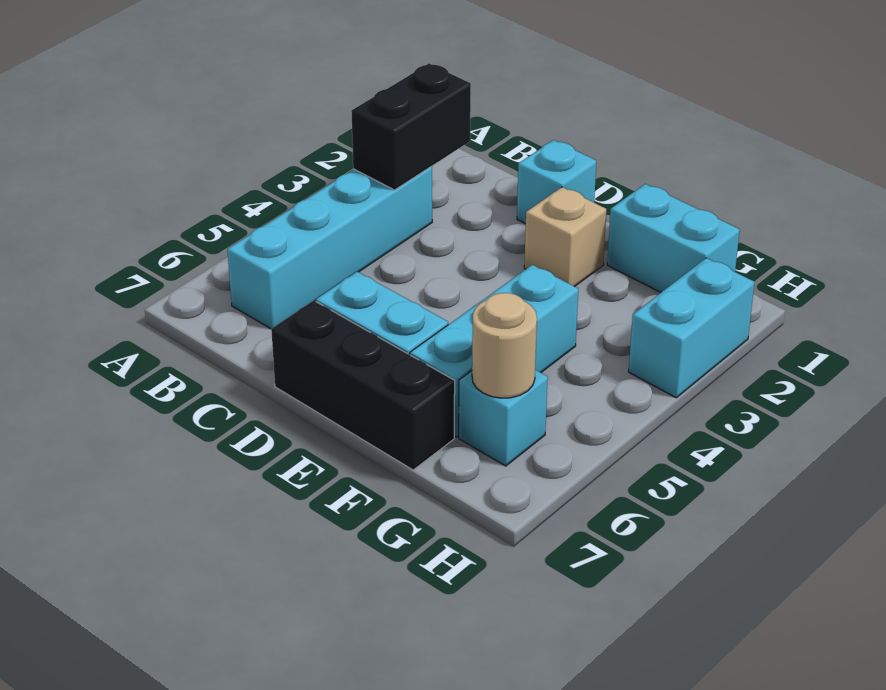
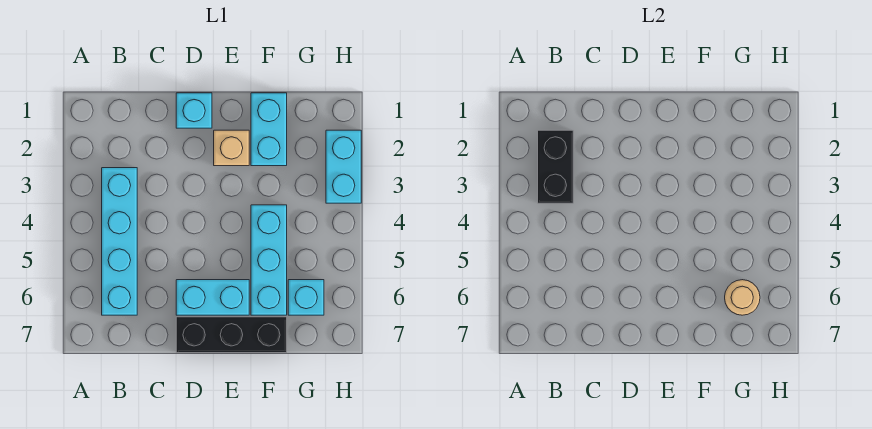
cyan 1x2 brick [607,184,740,292] -> cyan 1x2 brick turned to [251,93,287,166]

